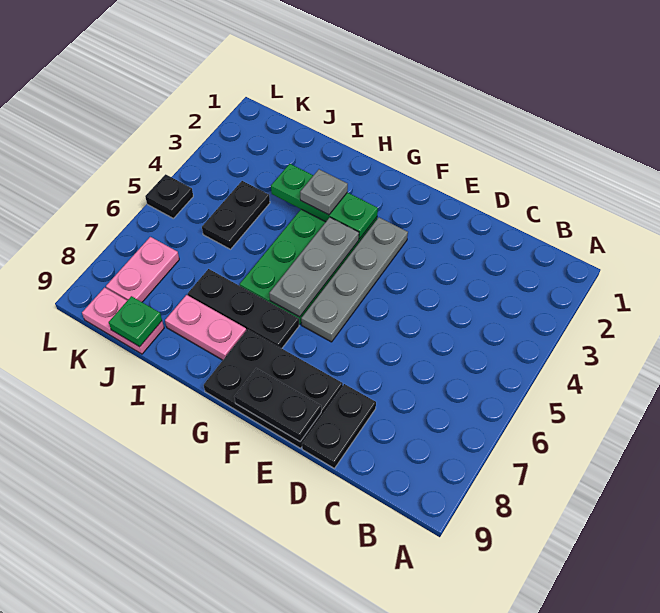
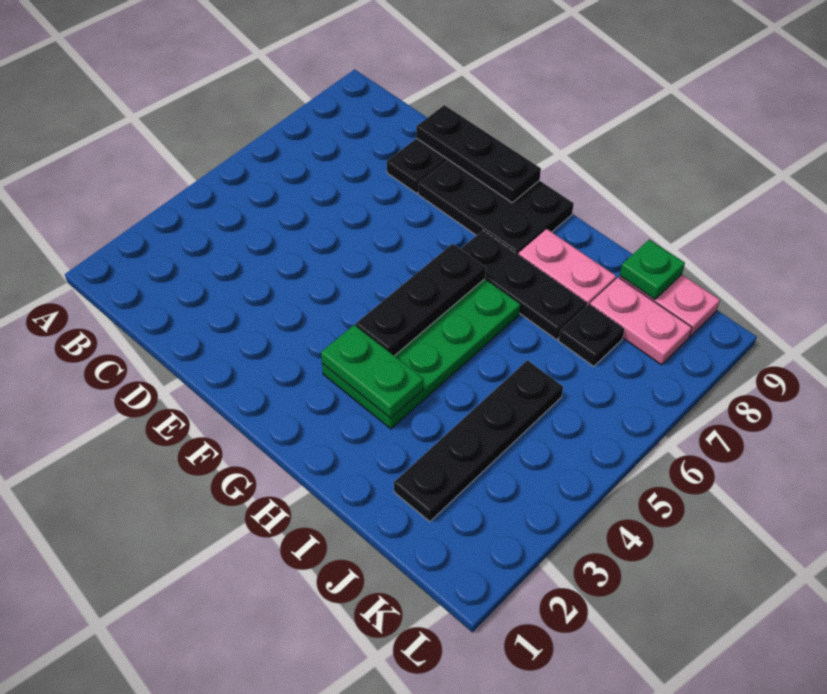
black 1x2 plate [235,368,321,442] -> black 1x3 plate [416,105,541,203]
grey 1x4 plate [301,217,408,342] -> none
green 1x3 plate [271,164,378,239] -> green 1x2 plate [321,325,424,418]
grey 1x3 plate [269,217,359,317] -> black 1x3 plate [356,244,486,356]
grey 1x1 plate [300,169,348,215] -> none
black 1x2 plate [202,181,270,249] -> black 1x4 plate [394,360,563,522]
pink 1x2 plate [106,237,179,302] -> pink 1x2 plate turned to [590,277,692,365]
black 1x1 plate [145,174,193,218] -> black 1x1 plate moved to [559,304,624,366]

